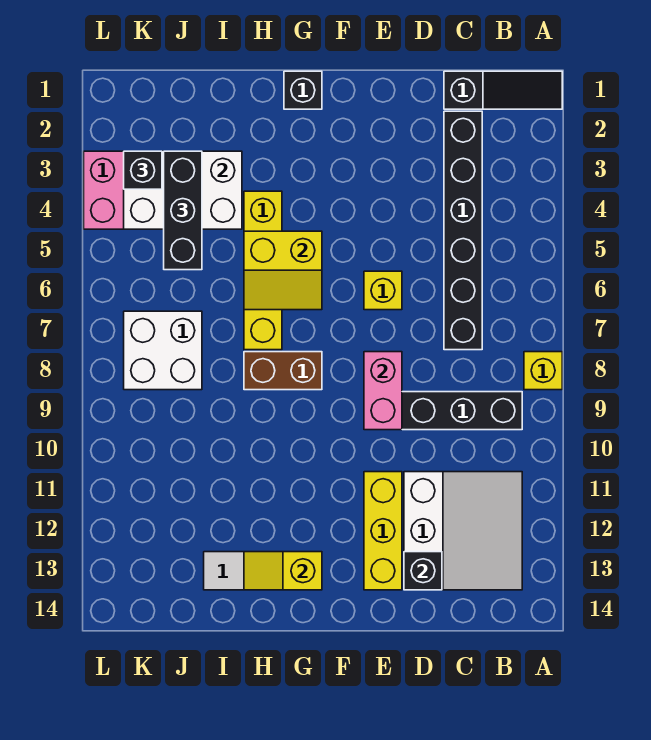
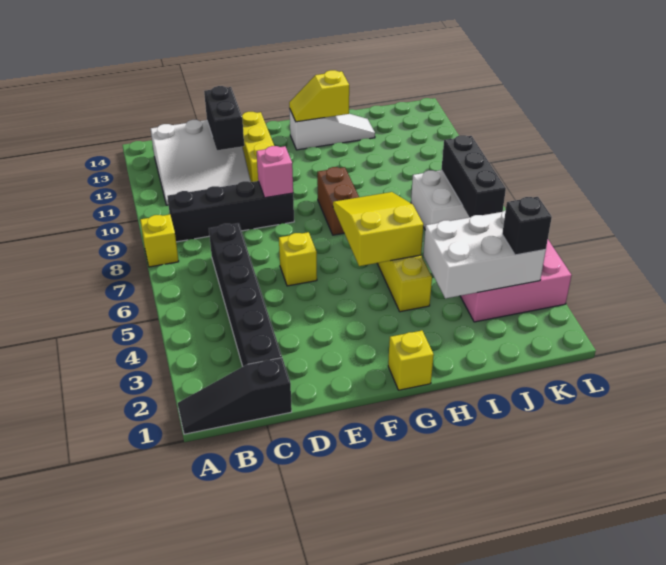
white 3x3 slope [404,472,522,590] -> white 3x3 slope turned to [151,120,251,205]
black 1x1 brick [404,552,442,590] -> black 1x2 brick [204,86,244,150]
pink 1x2 brick [364,352,402,430] -> pink 1x1 brick [257,146,293,198]
black 1x1 brick [284,71,322,109] -> yellow 1x1 brick [388,331,434,390]
yellow 2x2 slope [244,231,322,310] -> yellow 2x3 slope [333,192,423,266]
brown 1x2 brick [244,352,322,390] -> brown 1x2 brick turned to [317,167,359,235]
yellow 1x2 slope [244,552,322,590] -> yellow 1x2 slope turned to [289,70,349,122]
black 1x3 brick [164,151,202,270] -> black 1x3 brick moved to [441,135,506,217]

